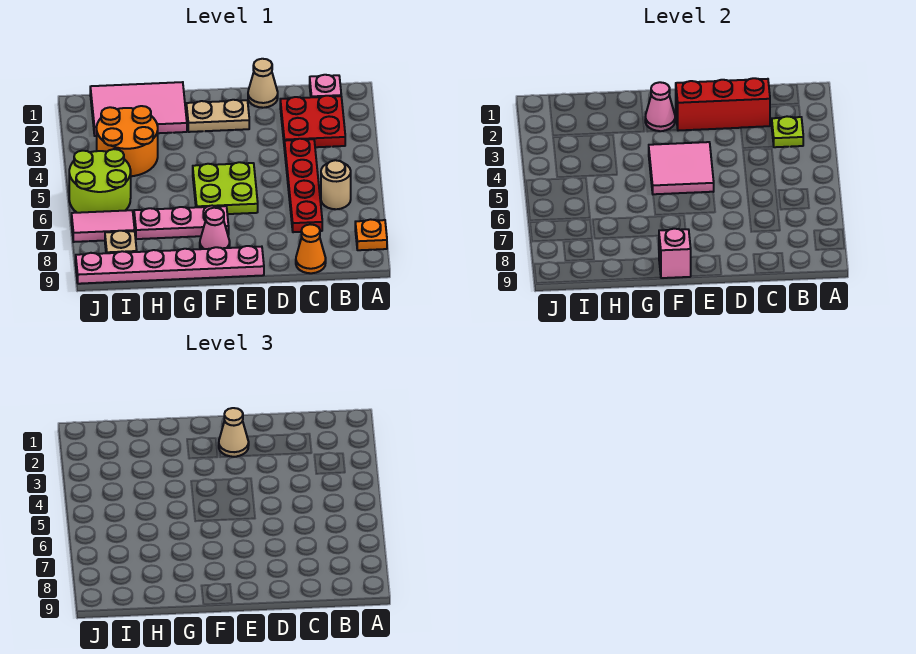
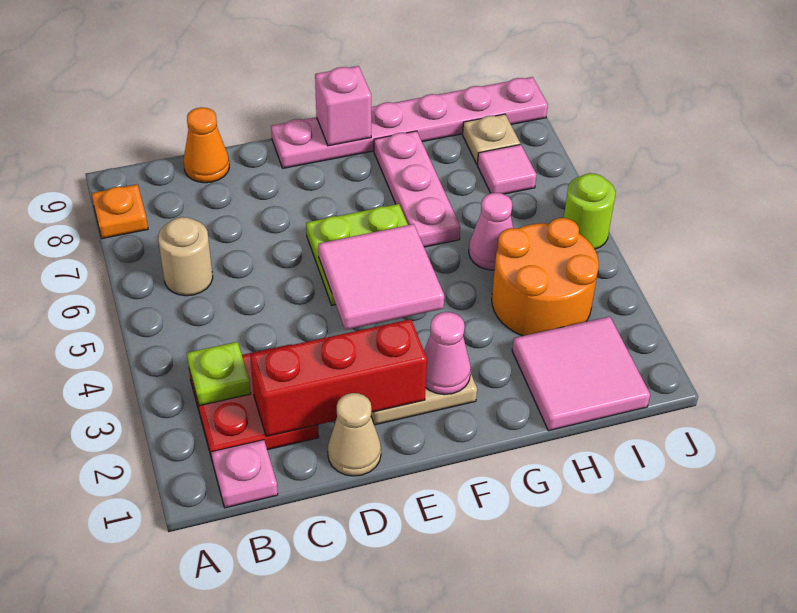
red 1x4 plate [284,139,322,232] -> none
tan 1x1 cone [219,408,249,457] -> none
pink 1x3 plate [134,206,229,239] -> pink 1x3 plate turned to [374,131,460,247]
pink 1x1 cone [200,208,230,249] -> pink 1x1 cone moved to [469,193,513,270]
pink 2x3 tile [90,82,187,136] -> pink 2x2 tile [512,317,650,431]
lime 2x2 round brick [69,149,131,213] -> lime 1x1 round brick [564,173,616,249]
pink 1x2 tile [72,210,135,242] -> pink 1x1 tile [477,144,536,194]

